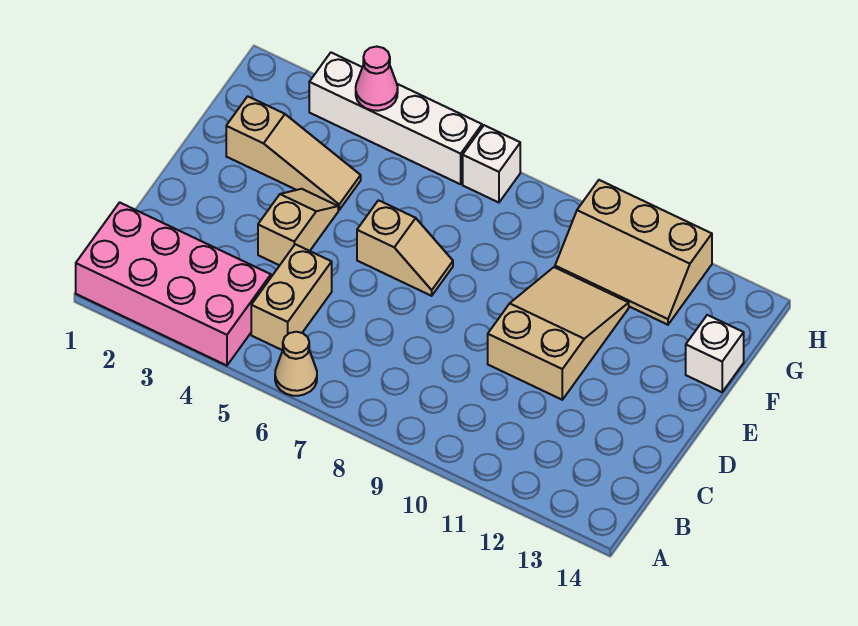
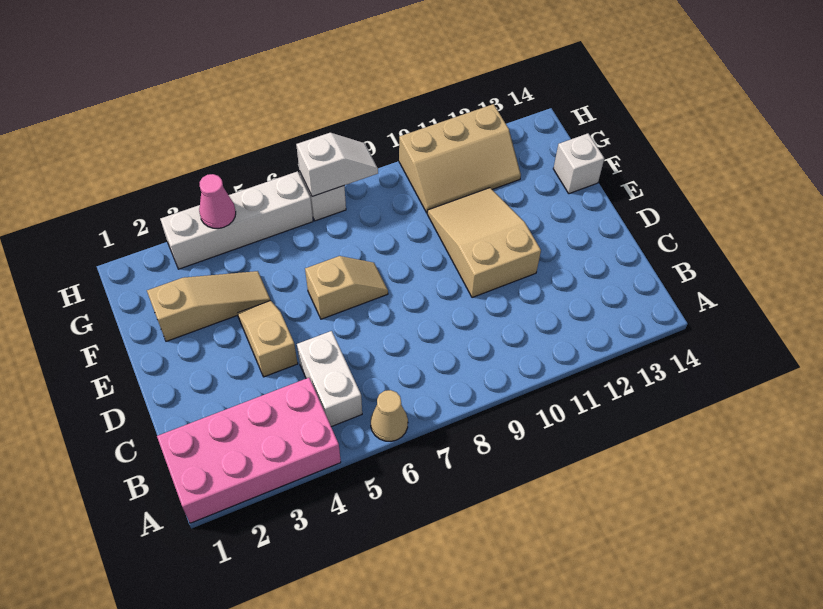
tan 1x2 brick [251,244,332,350] -> white 1x2 brick [297,331,362,427]
none -> white 1x2 slope [296,133,378,197]

